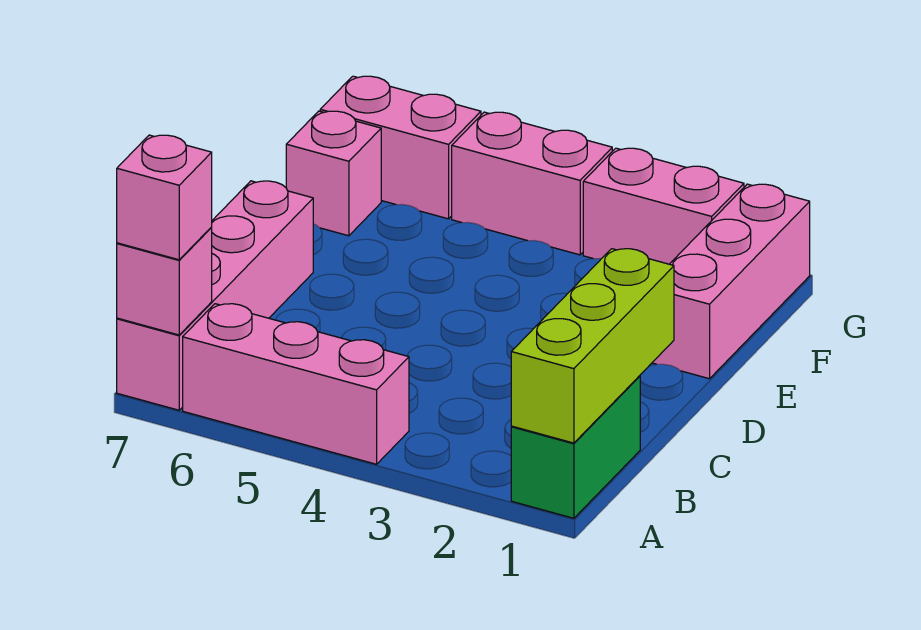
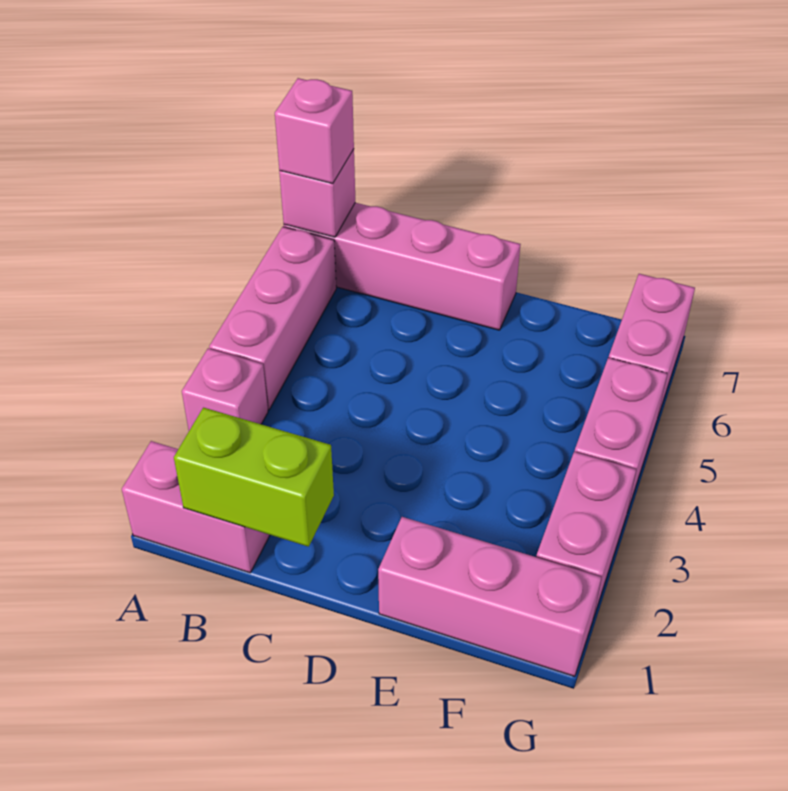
green 1x2 brick [511,376,640,518] -> pink 1x2 brick [122,441,270,573]
lime 1x3 brick [511,249,674,443] -> lime 1x2 brick [174,408,334,547]
pink 1x1 brick [286,111,381,236] -> pink 1x1 brick moved to [182,348,268,431]

